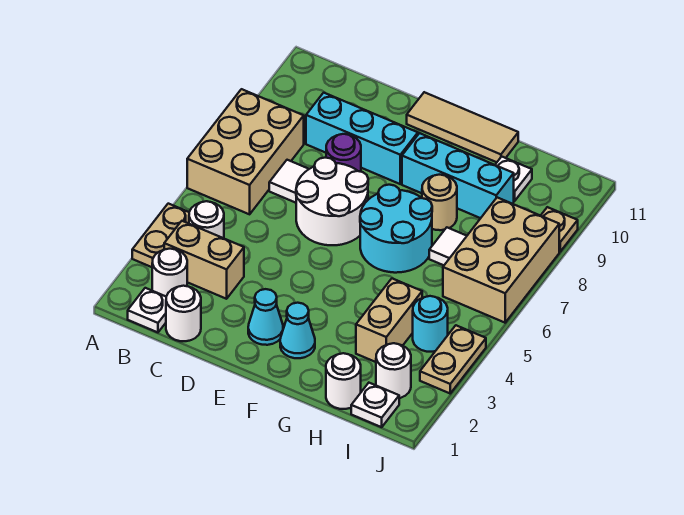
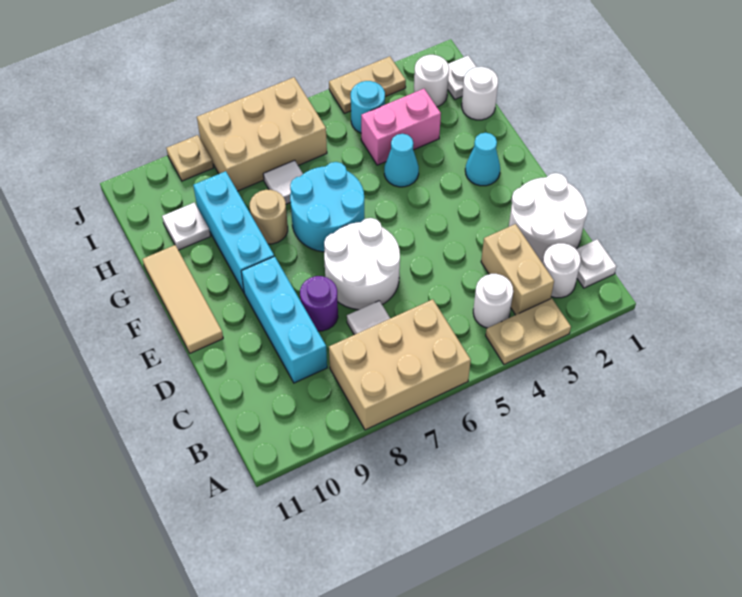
white 1x1 round brick [166,286,201,341] -> white 2x2 round brick [509,173,588,263]
cyan 1x1 cone [248,289,283,345] -> cyan 1x1 cone moved to [384,134,419,187]
tan 1x2 brick [356,279,422,362] -> pink 1x2 brick [361,89,441,165]

